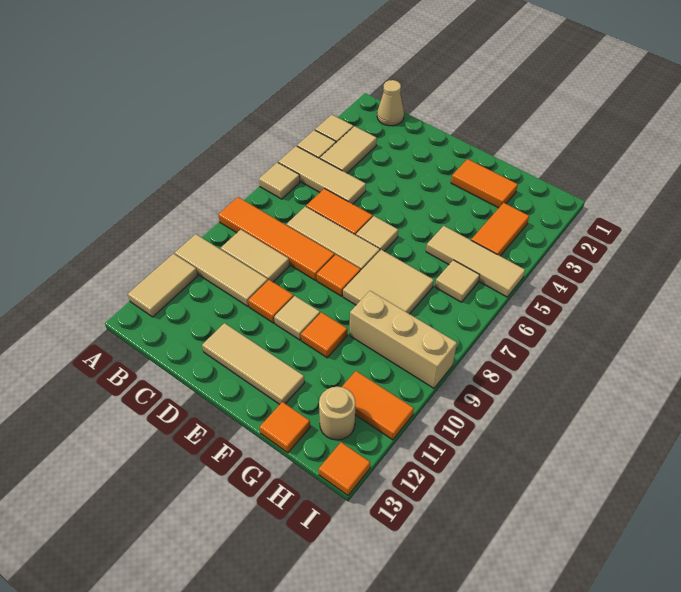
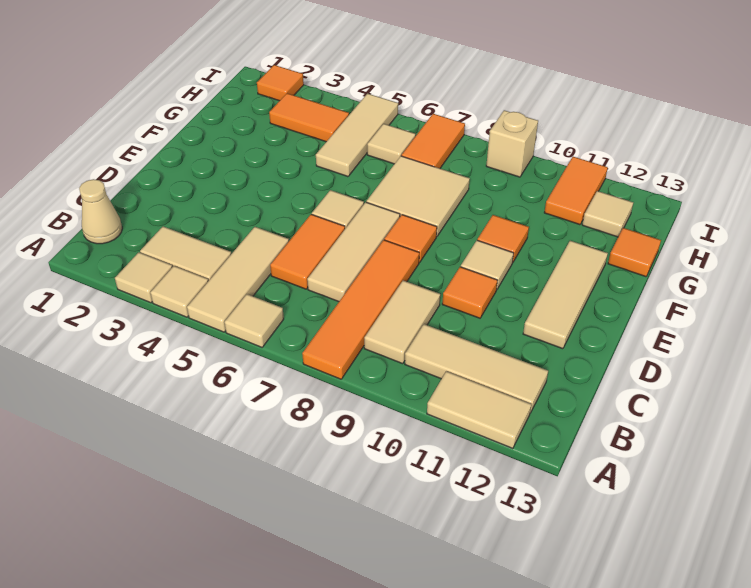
tan 1x3 tile [175,234,268,306] -> tan 1x3 tile turned to [405,324,548,413]
orange 1x2 tile [451,159,518,208] -> orange 1x2 tile moved to [401,114,465,168]
tan 1x3 brick [350,291,457,388] -> tan 1x1 brick [486,110,538,177]
tan 1x1 round brick [319,387,355,440] -> tan 1x1 tile [582,191,633,237]
orange 1x1 tile [319,442,370,495] -> orange 1x1 tile moved to [257,65,304,101]

